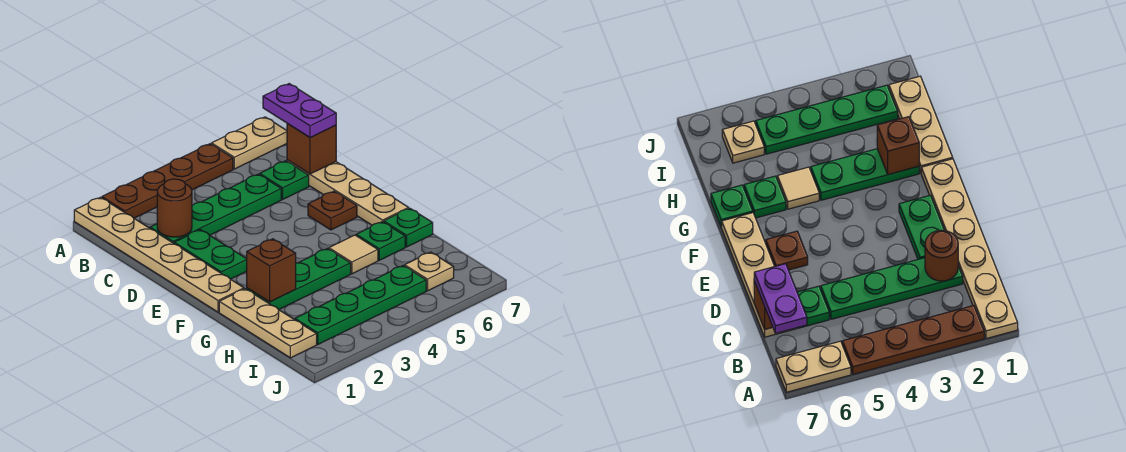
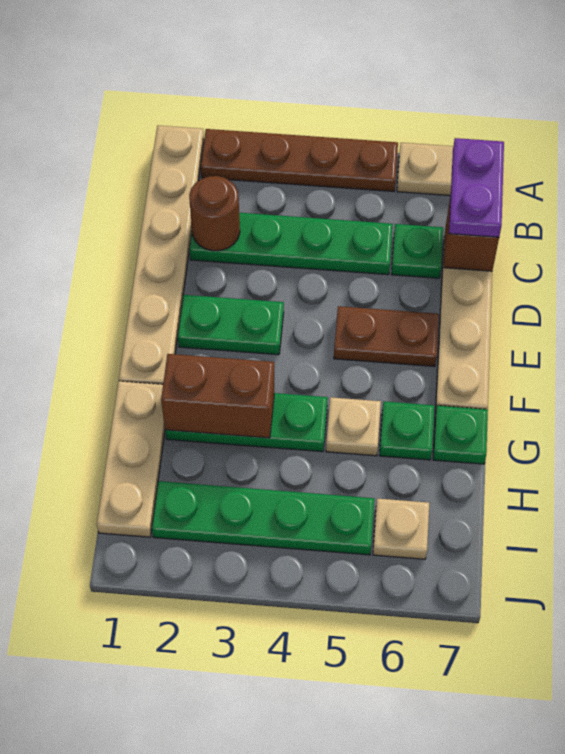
green 1x2 plate [174,230,247,279] -> green 1x2 plate turned to [178,295,284,355]
brown 1x1 plate [308,191,357,230] -> brown 1x2 plate [334,306,439,367]
brown 1x1 brick [247,239,296,302] -> brown 1x2 brick [161,354,274,438]
tan 1x1 tile [329,235,378,274] -> tan 1x1 plate [326,397,381,456]

